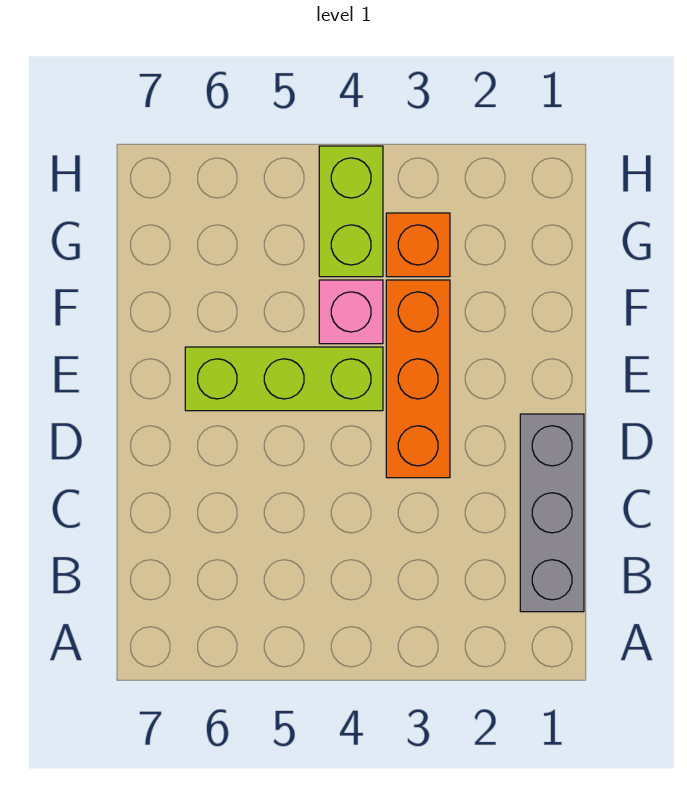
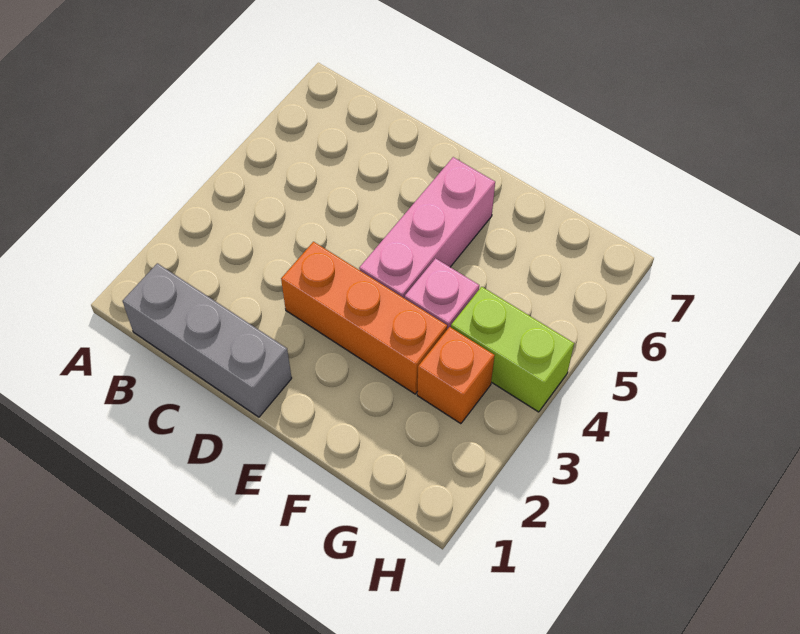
lime 1x3 brick [185,347,383,411] -> pink 1x3 brick [359,157,495,298]

